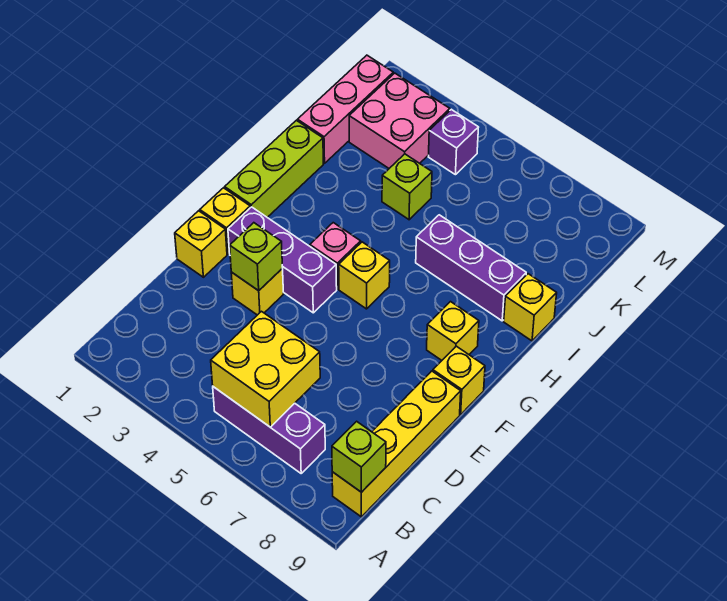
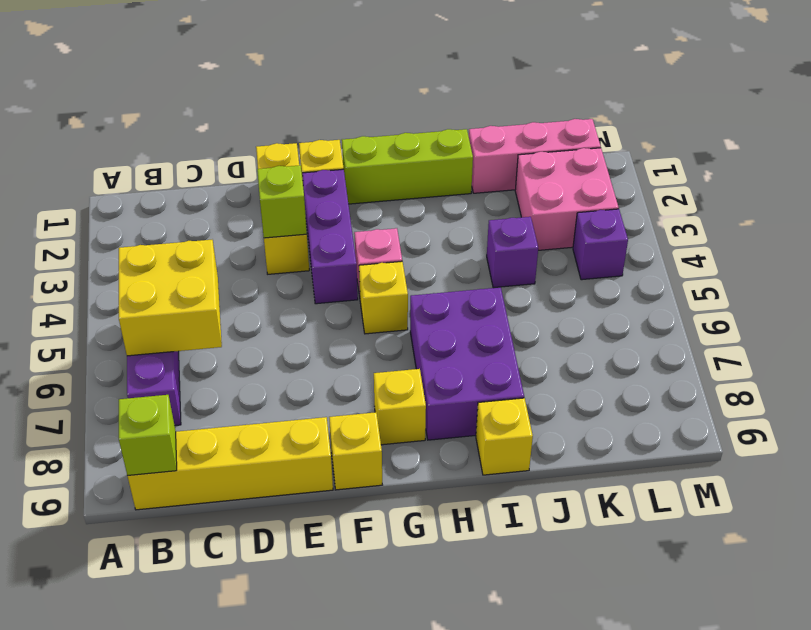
purple 1x3 brick [416,215,526,321] -> purple 2x3 brick [410,287,524,440]
lime 1x1 brick [382,154,432,220] -> purple 1x1 brick [487,217,538,288]

